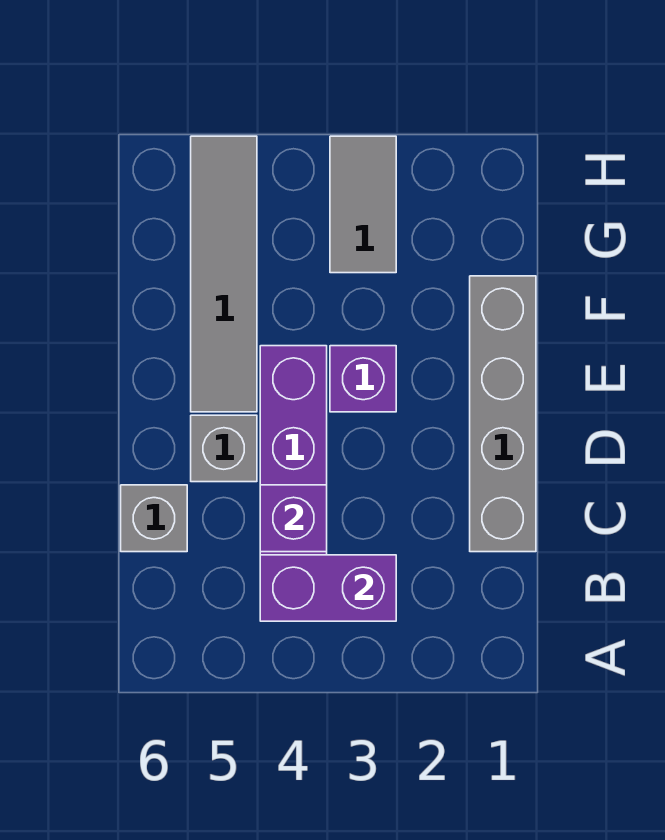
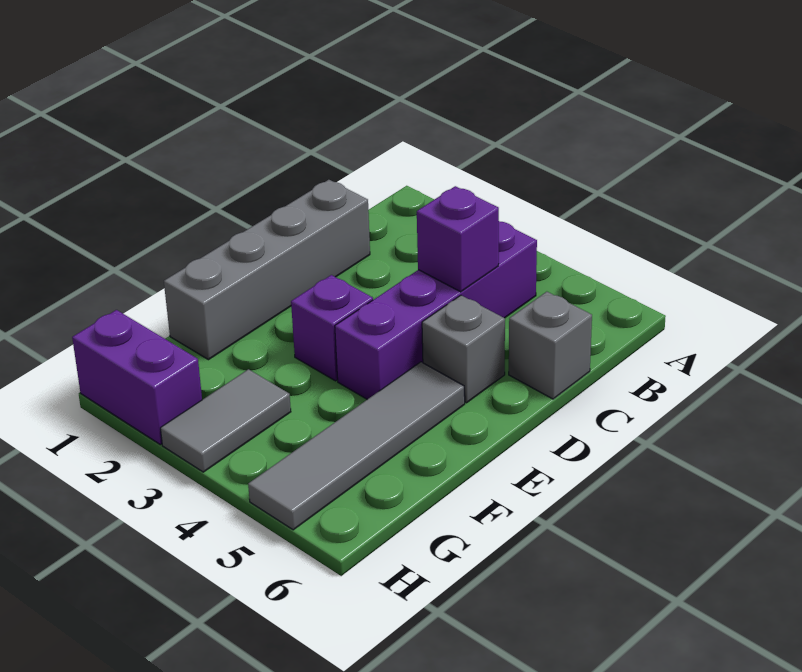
purple 1x2 brick [260,555,396,621] -> purple 1x2 brick moved to [72,310,202,445]

